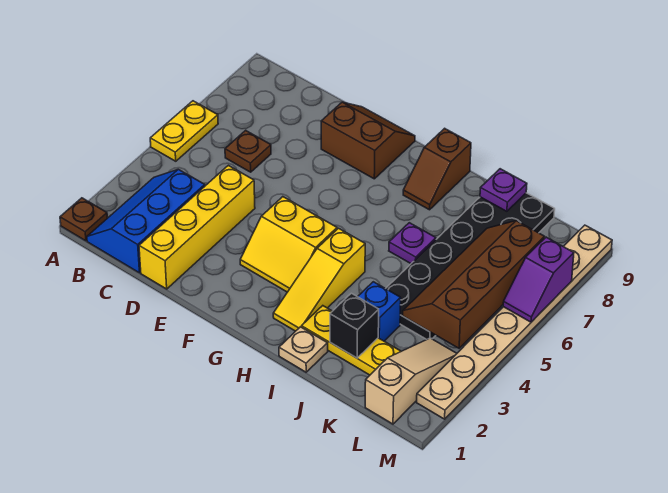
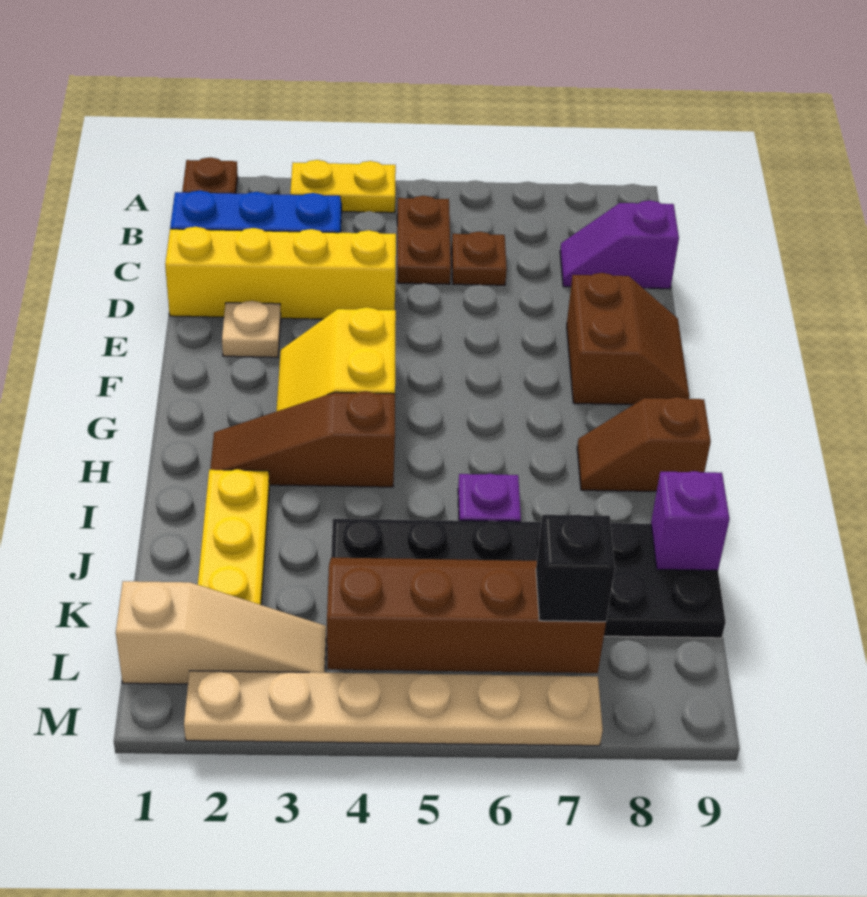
yellow 1x2 plate [150,101,218,161] -> yellow 1x2 plate moved to [290,160,396,213]
none -> brown 1x2 plate [397,196,451,284]
yellow 1x3 slope [273,228,365,331] -> brown 1x3 slope [210,391,395,487]
tan 1x1 plate [279,327,328,372] -> tan 1x1 plate moved to [222,301,281,357]
black 1x1 brick [330,293,379,358] -> black 1x1 brick moved to [536,514,615,622]
blue 1x1 brick [358,282,401,341] -> none
purple 1x1 plate [480,169,527,211] -> purple 1x1 brick [651,471,730,570]
tan 1x8 plate [417,225,612,419] -> tan 1x6 plate [184,671,603,746]
purple 1x2 slope [503,237,574,322] -> purple 1x2 slope moved to [560,200,679,289]

